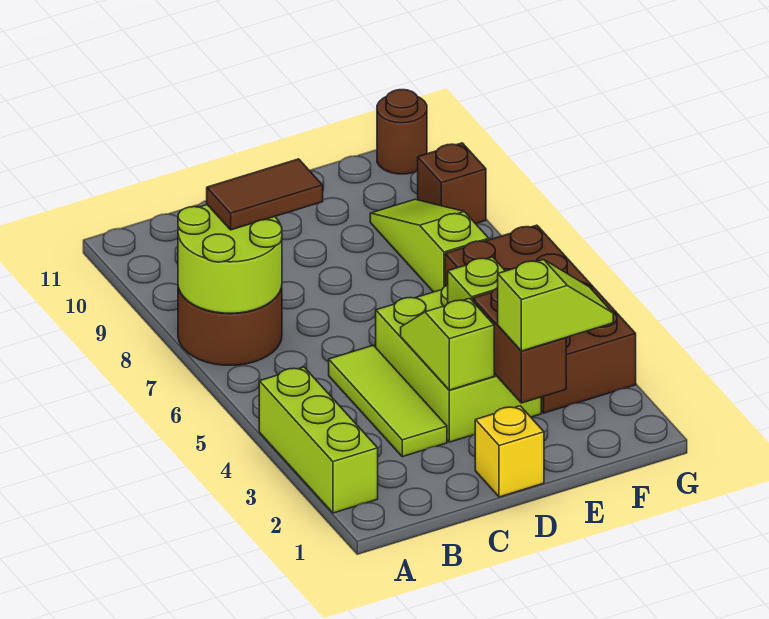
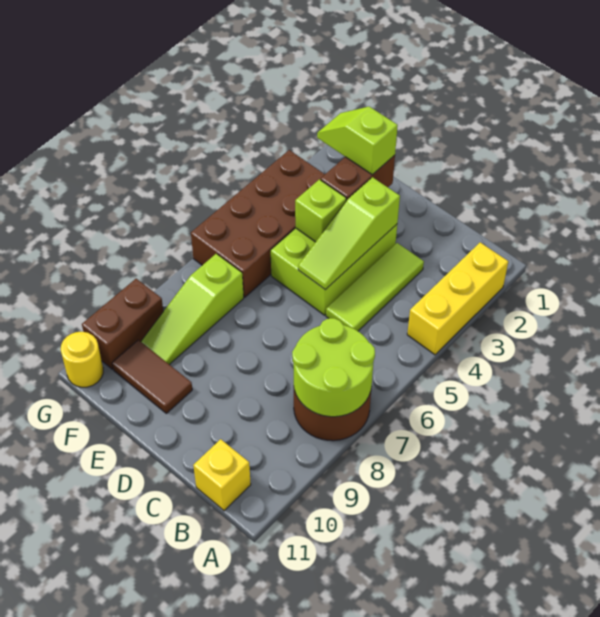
lime 1x3 brick [259,367,378,513] -> yellow 1x3 brick [407,242,508,355]
brown 1x2 tile [207,159,323,230] -> brown 1x2 tile moved to [112,340,192,413]
yellow 1x1 brick [475,406,544,497] -> yellow 1x1 brick moved to [193,439,251,511]
lime 1x2 slope [401,298,494,390] -> lime 1x3 slope [298,177,400,290]
brown 1x1 brick [418,143,486,224] -> brown 1x2 brick [82,279,163,369]
brown 1x1 round brick [377,90,427,174] -> yellow 1x1 round brick [61,332,103,387]

